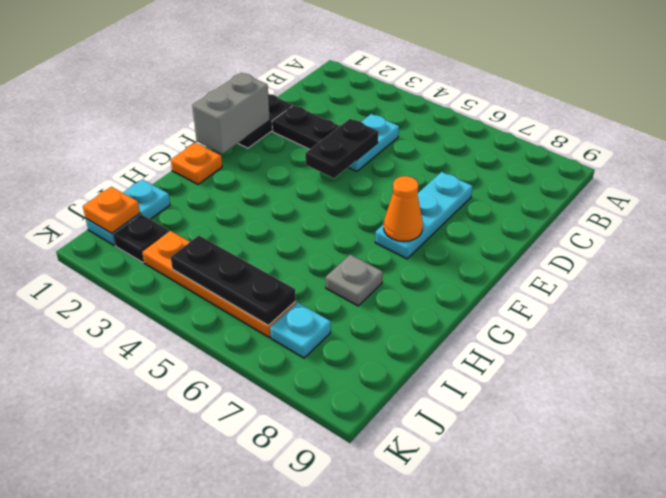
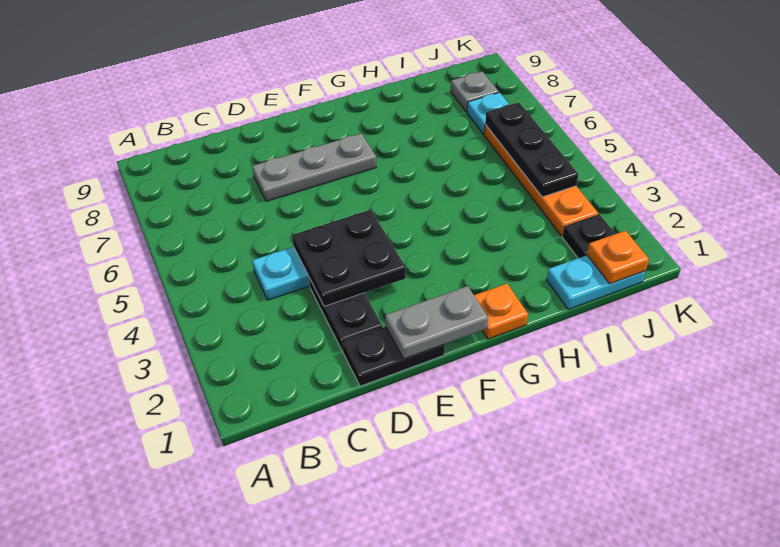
black 1x2 plate [305,119,378,178] -> black 2x2 plate [292,210,406,306]
cyan 1x3 plate [375,172,473,259] -> grey 1x3 plate [252,134,376,201]
grey 1x2 brick [192,73,270,154] -> grey 1x2 plate [385,286,488,359]
orange 1x1 cone [384,176,423,242] -> none
grey 1x1 plate [326,255,383,306] -> grey 1x1 plate moved to [451,72,499,112]

